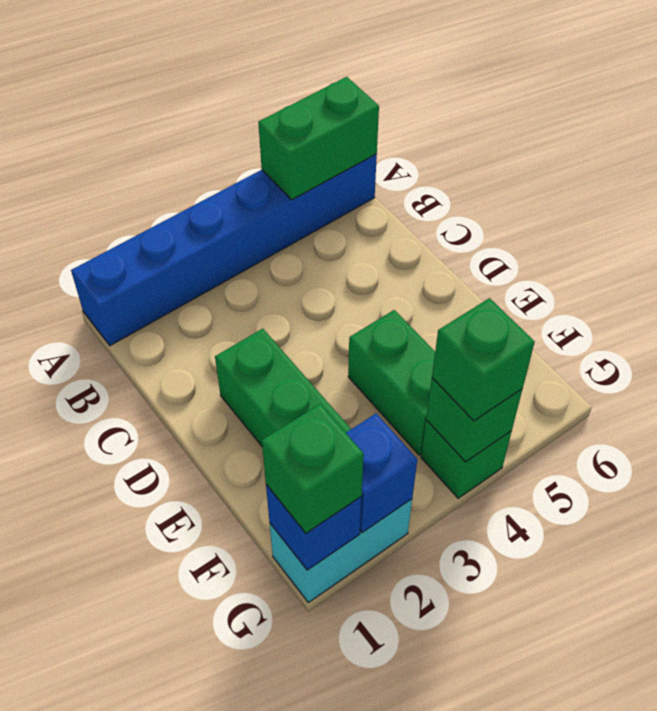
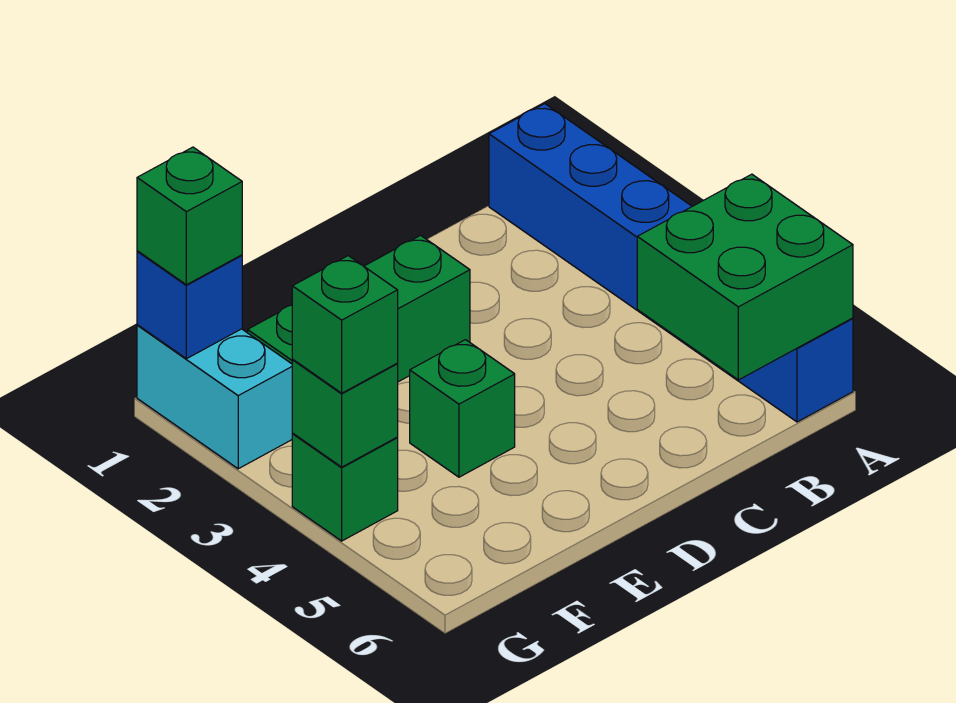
green 1x2 brick [258,77,379,200] -> green 2x2 brick [637,174,853,380]
green 1x2 brick [348,310,435,455] -> green 1x1 brick [410,340,515,477]
blue 1x1 brick [346,414,417,533] -> none

